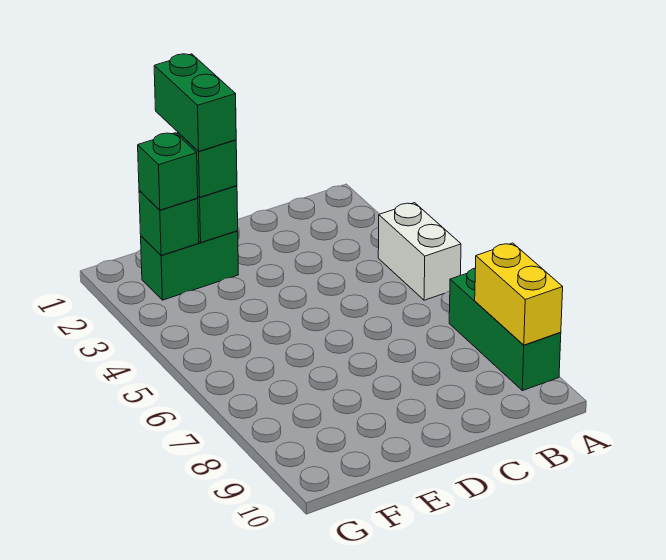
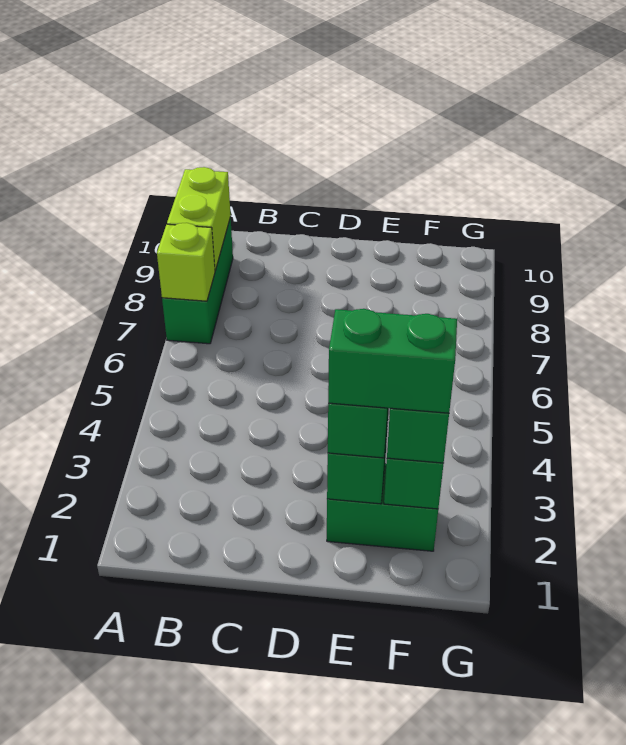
white 1x2 brick [378,203,461,300] -> none
none -> lime 1x1 brick [157,223,215,301]
yellow 1x2 brick [475,243,563,345] -> lime 1x2 brick [167,167,231,270]
green 1x2 brick [154,54,236,152] -> green 1x2 brick turned to [328,309,457,413]

